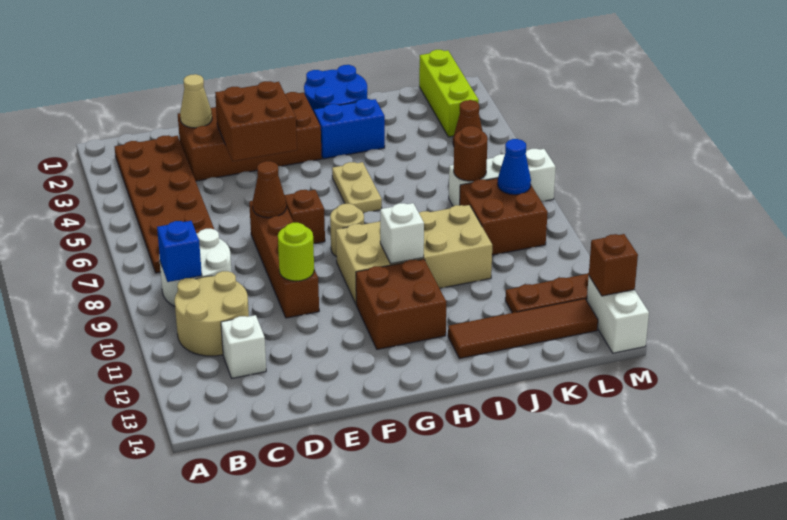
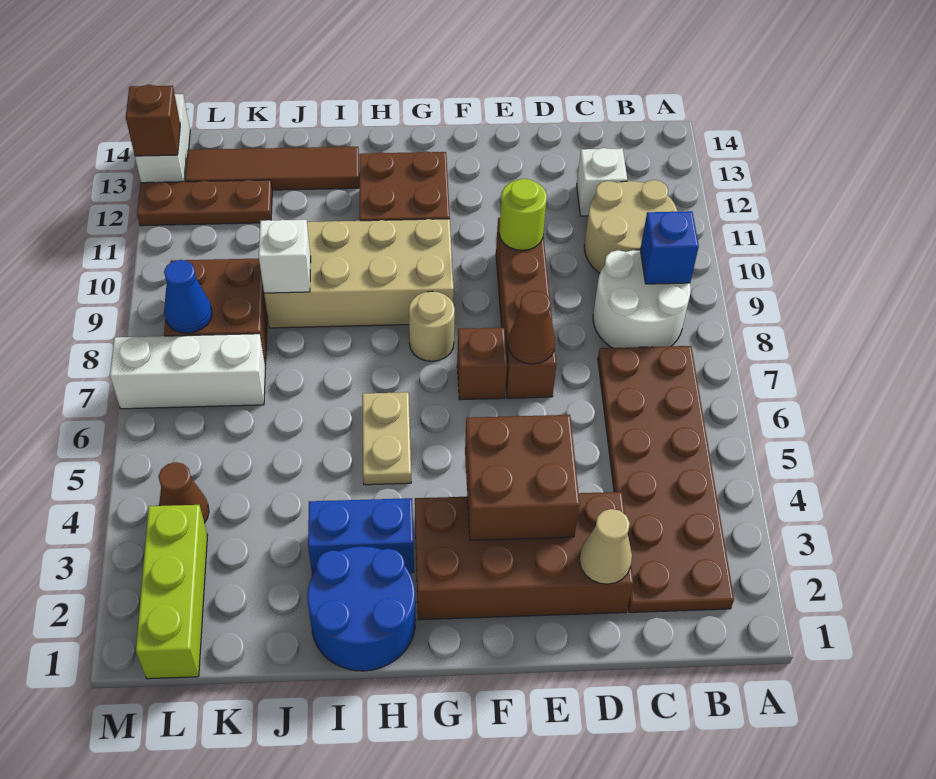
white 1x1 brick [380,203,424,264] -> white 1x1 brick moved to [259,220,311,293]
brown 1x1 round brick [454,126,488,181] -> none

